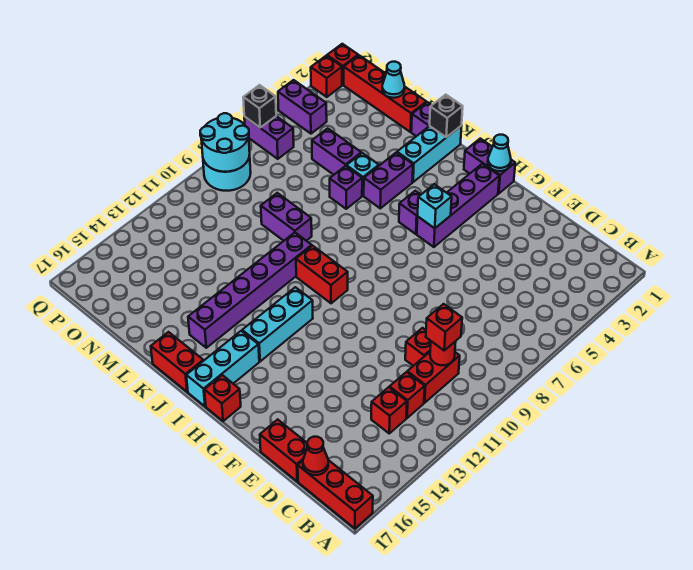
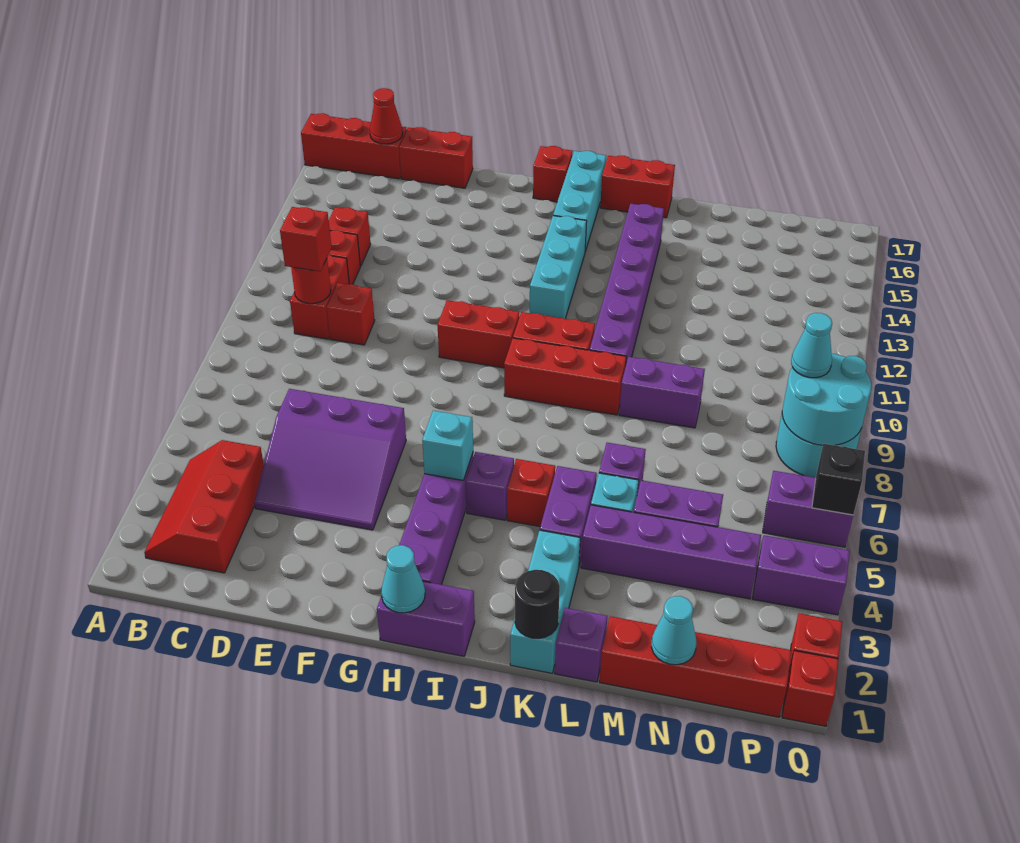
none -> red 2x3 slope [144,440,264,573]
none -> purple 3x3 slope [254,389,406,530]
none -> red 1x2 brick [438,300,519,368]
none -> red 1x3 brick [504,338,626,415]
none -> red 1x1 brick [507,459,555,526]
black 1x1 brick [430,95,463,137] -> black 1x1 round brick [515,570,560,638]
none -> purple 1x4 brick [581,505,761,599]
none -> cyan 1x1 cone [791,313,832,378]

